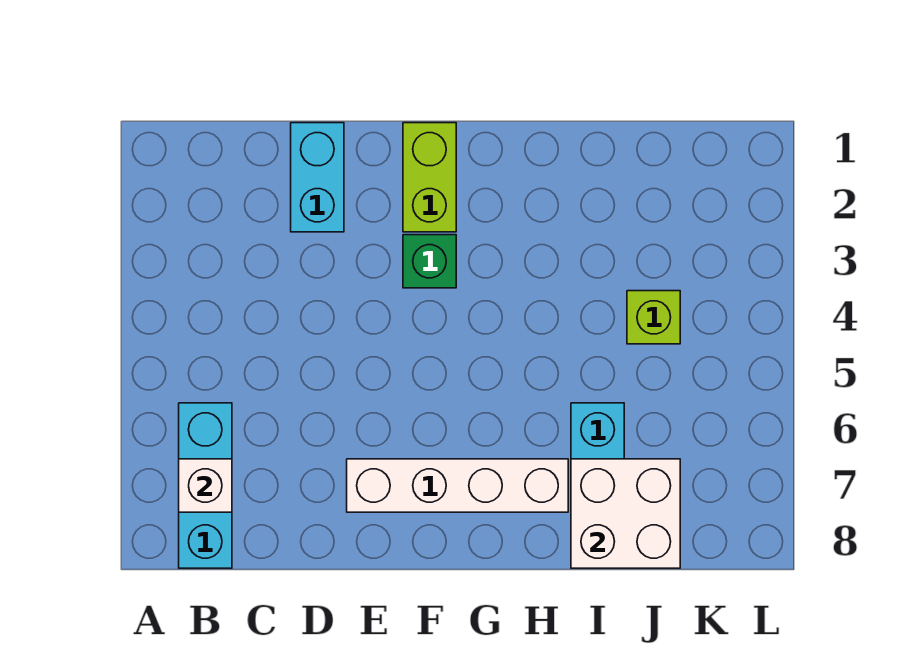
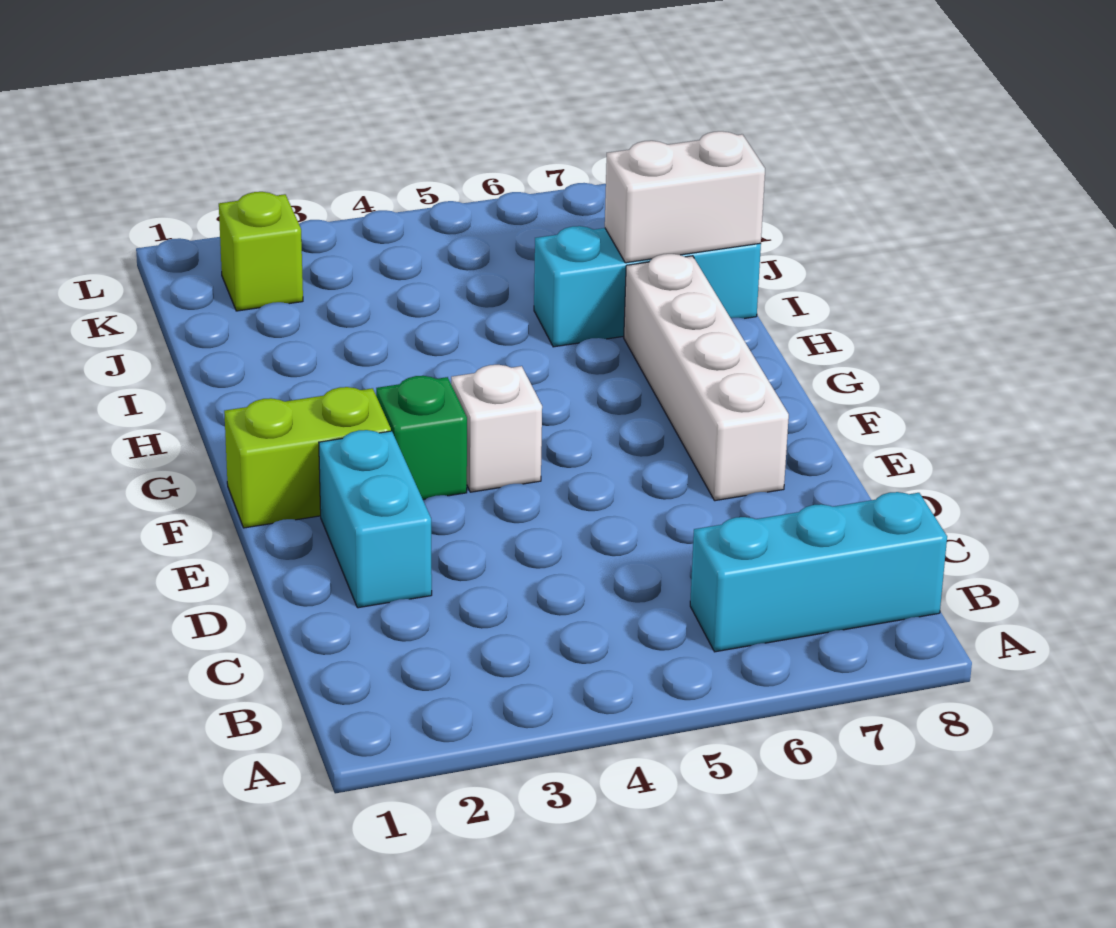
white 1x1 brick [179,459,232,512] -> white 1x1 brick moved to [451,365,542,492]
cyan 1x2 brick [291,123,344,232] -> cyan 1x2 brick turned to [319,430,432,608]
white 2x2 brick [571,459,680,568] -> white 1x2 brick [605,131,765,263]
lime 1x1 brick [627,291,680,344] -> lime 1x1 brick moved to [219,192,303,311]

